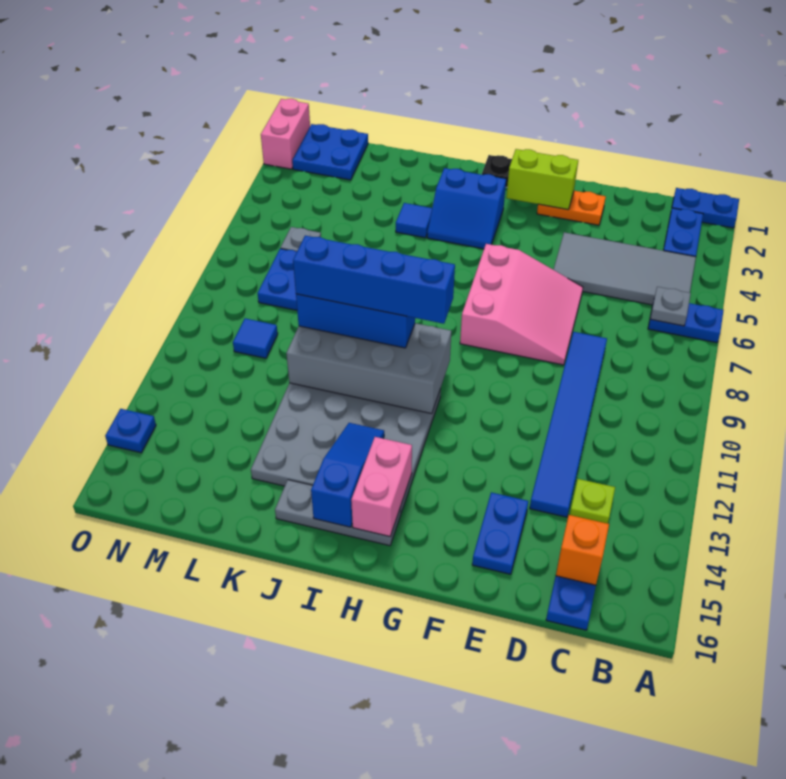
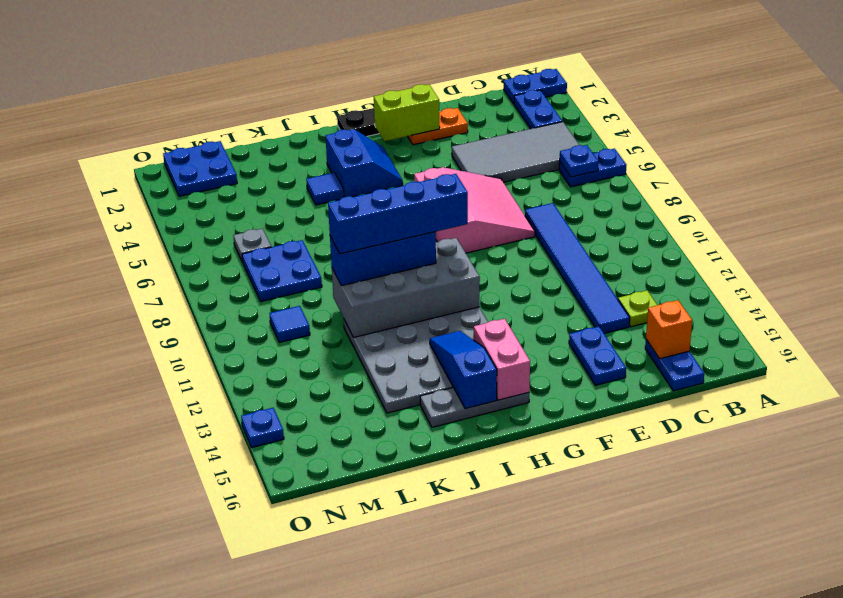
grey 1x1 plate [650,287,691,326] -> blue 1x1 plate [560,145,599,177]
blue 2x2 slope [427,168,506,249] -> blue 2x2 slope turned to [326,129,403,197]
pink 1x2 brick [261,99,310,169] -> none

